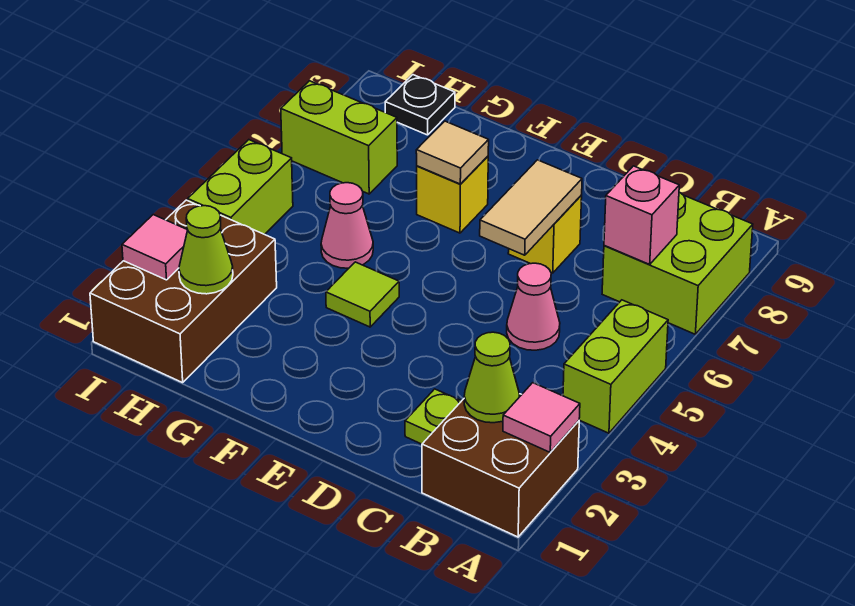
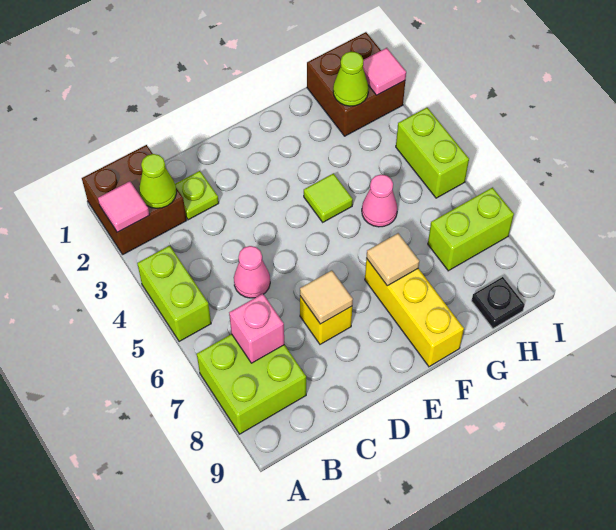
tan 1x2 tile [480,160,582,255] -> tan 1x1 tile [300,270,353,324]
yellow 1x1 brick [417,156,488,233] -> yellow 1x3 brick [365,258,464,367]
brown 2x3 brick [90,200,277,383] -> brown 2x2 brick [307,32,405,136]

